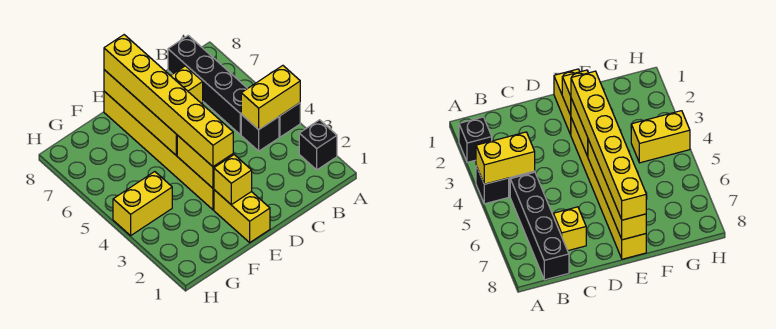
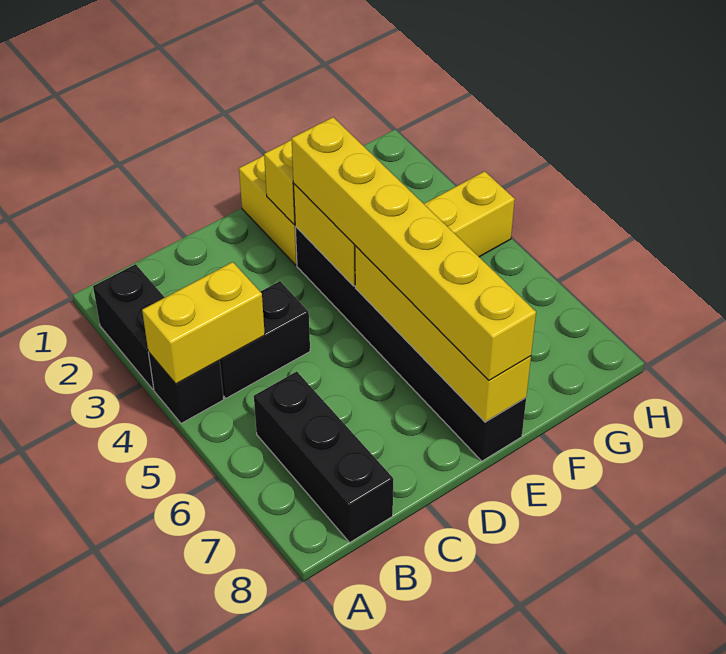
black 1x1 brick [299,120,337,170] -> black 1x2 brick [93,264,165,389]
black 1x1 brick [241,115,279,151] -> black 1x2 brick [219,281,310,398]
black 1x4 brick [168,36,248,135] -> black 1x3 brick [254,372,393,542]
yellow 1x1 brick [171,66,203,104] -> none
yellow 1x6 brick [104,91,214,210] -> black 1x6 brick [295,227,526,461]

